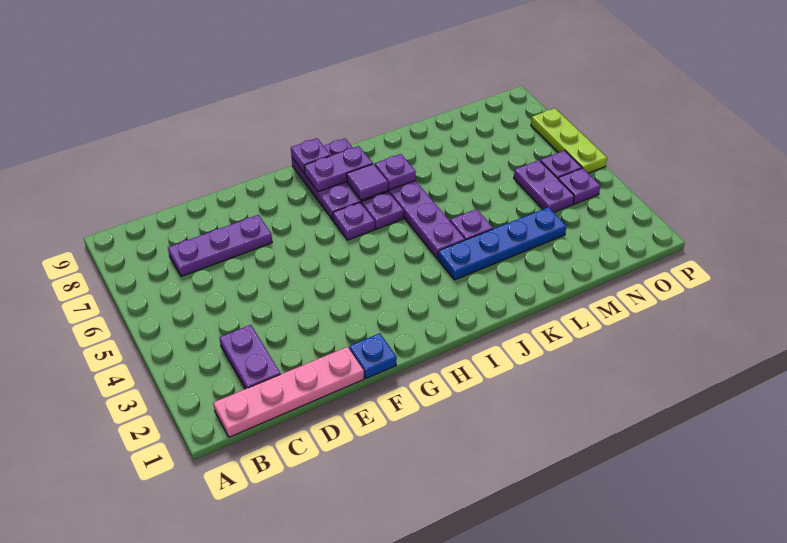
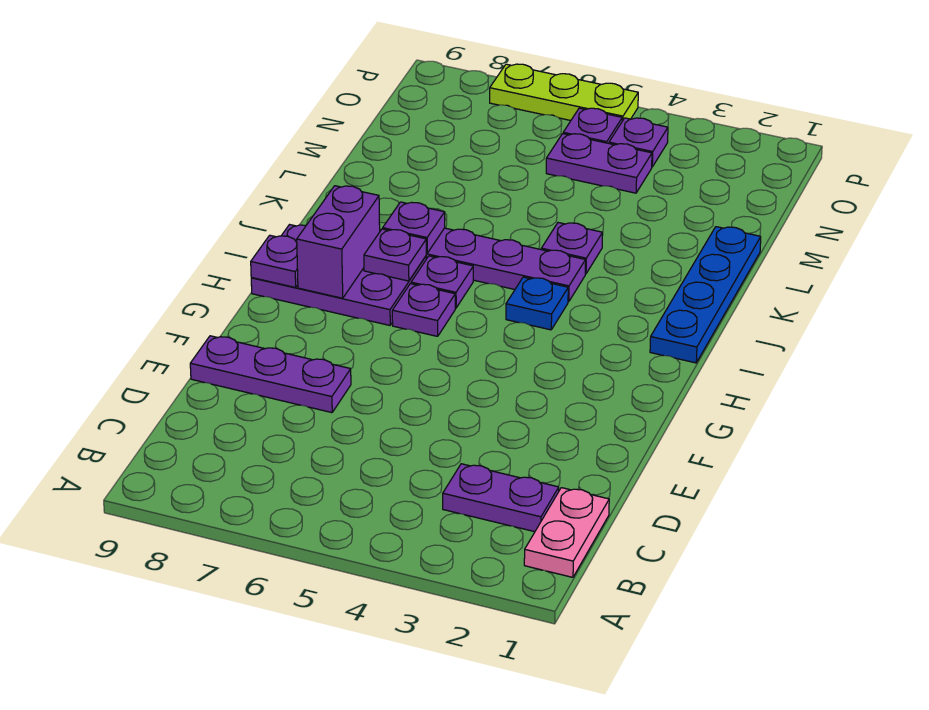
pink 1x4 plate [213,347,364,437] -> pink 1x2 plate [524,488,609,577]
purple 1x3 plate [168,215,272,277] -> purple 1x3 plate turned to [190,336,351,413]
blue 1x1 plate [349,333,397,378] -> blue 1x1 plate moved to [506,277,568,330]
purple 1x2 plate [304,146,373,192] -> purple 1x2 brick [297,186,380,298]
purple 1x1 tile [347,164,388,200] -> purple 1x1 plate [364,229,426,281]
blue 1x4 plate [438,207,566,280] -> blue 1x4 plate moved to [650,227,761,363]

